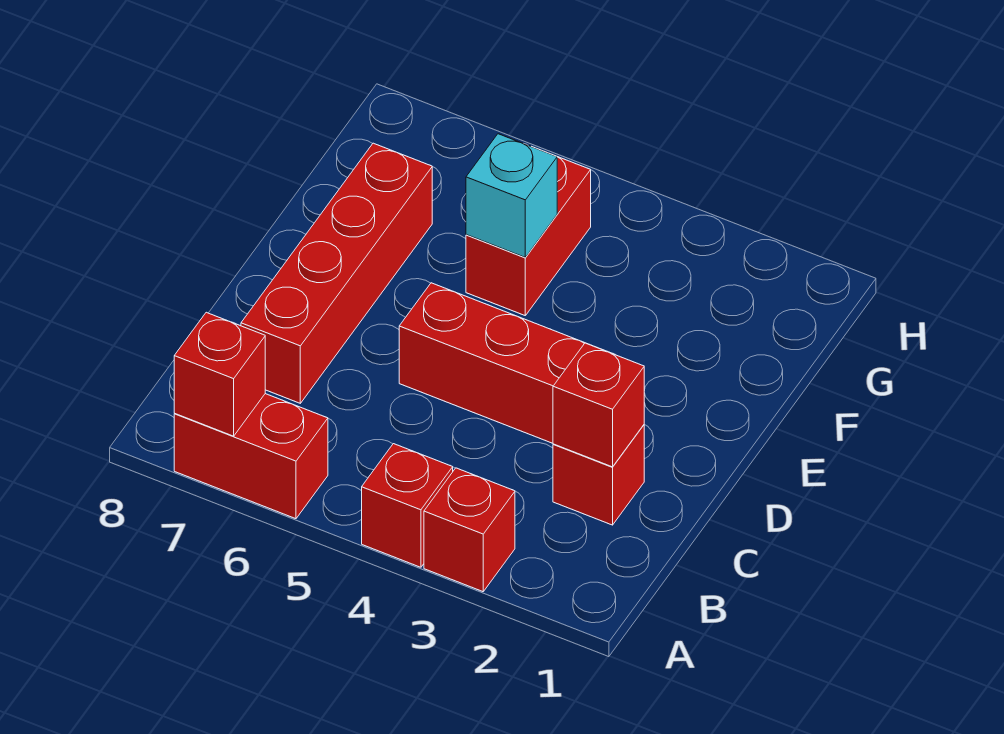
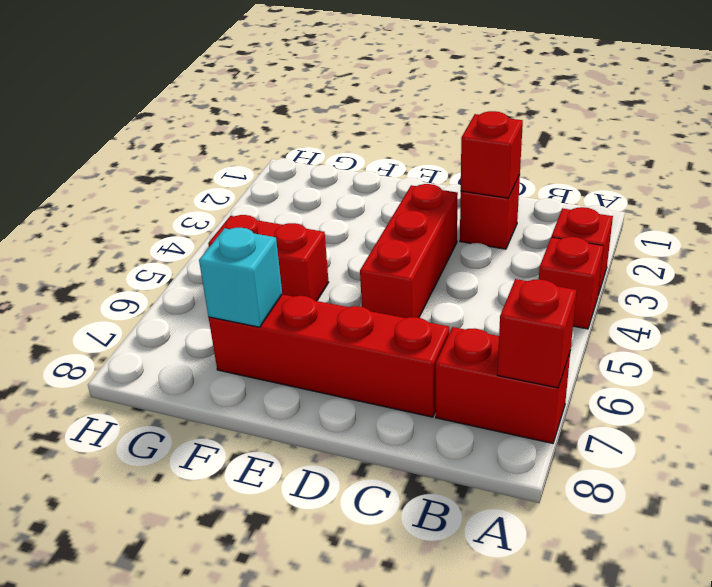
red 1x2 brick [174,394,328,519] -> red 1x2 brick turned to [436,327,571,443]
cyan 1x1 brick [466,134,557,258] -> cyan 1x1 brick moved to [199,228,282,327]

